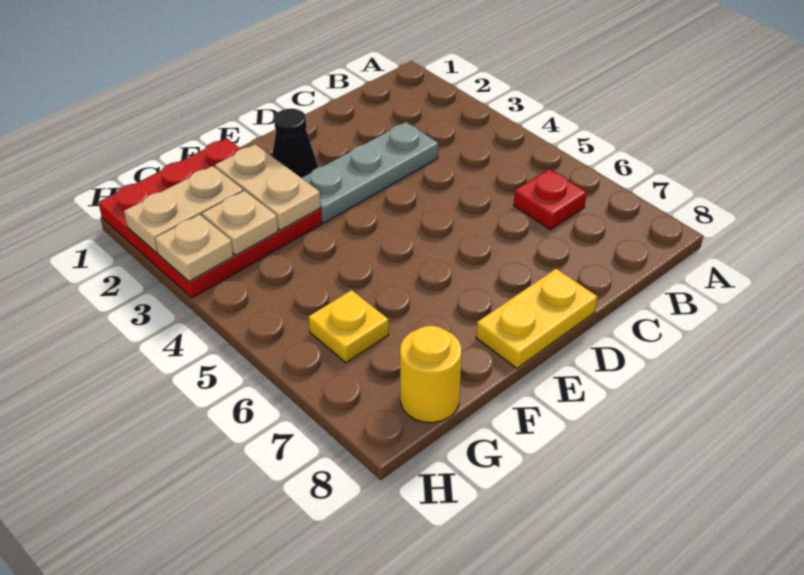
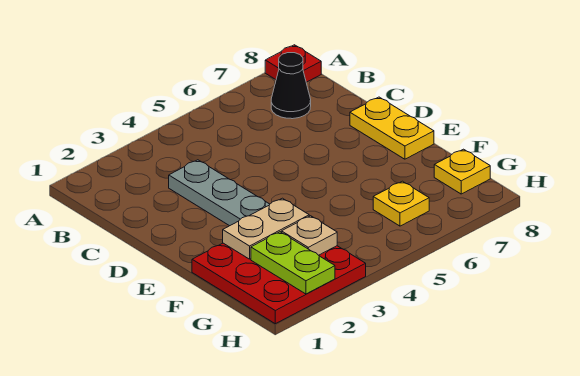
red 1x1 plate [514,169,586,230] -> red 1x1 plate moved to [265,45,321,82]
black 1x1 cone [272,109,318,178] -> black 1x1 cone moved to [271,53,311,119]
tan 1x2 plate [124,166,243,253] -> lime 1x2 plate [251,232,335,294]
yellow 1x1 round brick [400,326,461,423] -> yellow 1x1 plate [434,149,490,194]
tan 1x1 plate [155,214,233,281] -> none

